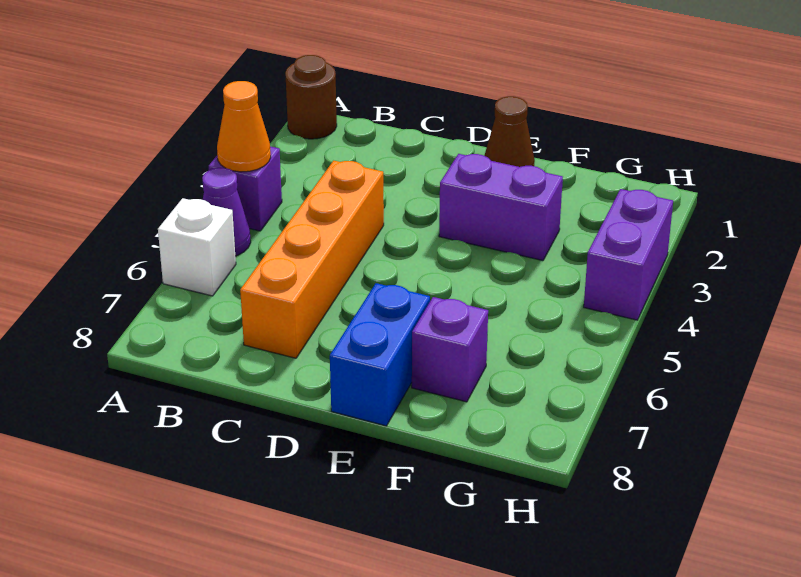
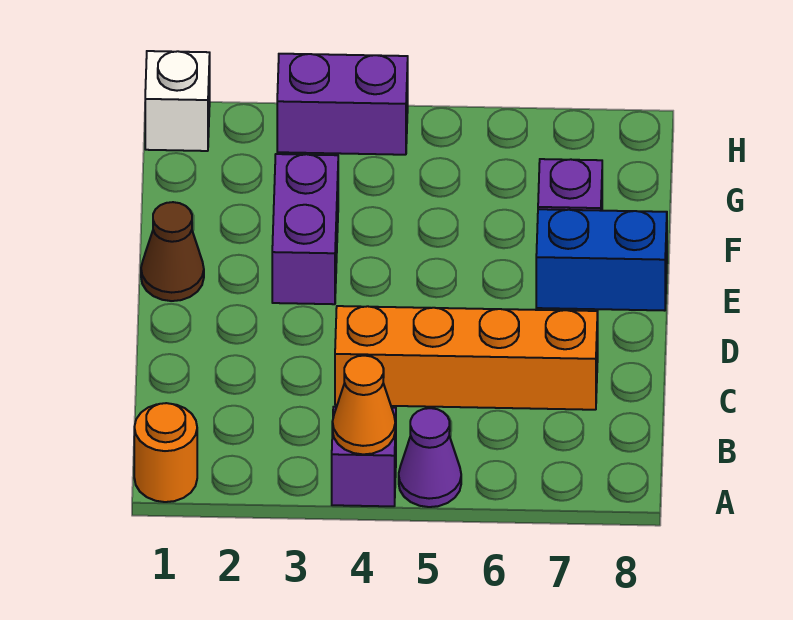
brown 1x1 round brick [285,55,337,139] -> orange 1x1 round brick [134,403,197,502]
white 1x1 brick [158,198,236,296] -> white 1x1 brick moved to [145,51,210,151]

